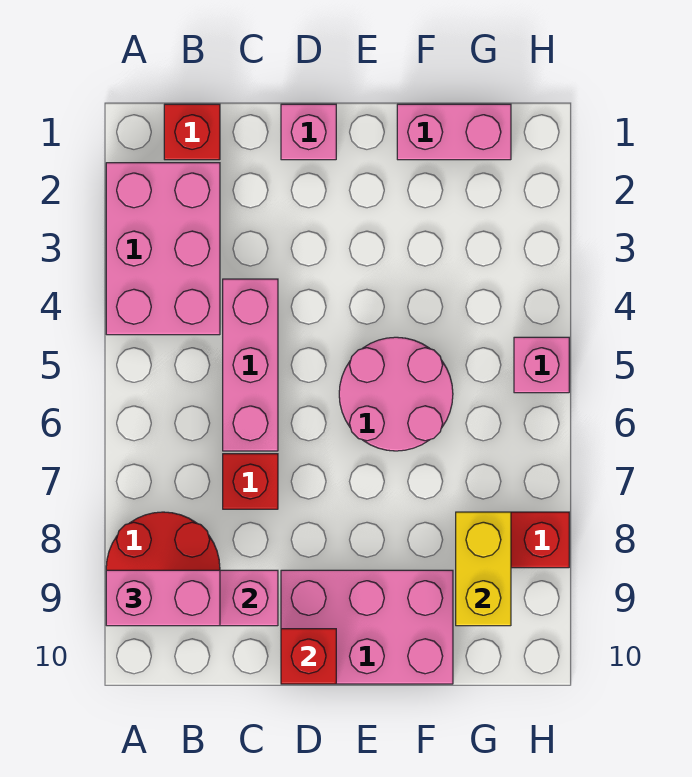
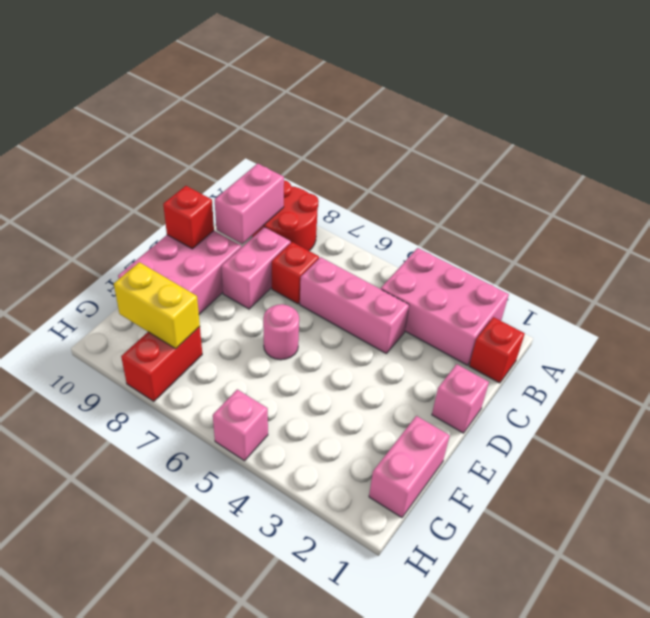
pink 1x2 brick [106,570,220,626] -> pink 1x2 brick moved to [221,227,291,309]
pink 2x2 round brick [339,337,453,451] -> pink 1x1 round brick [263,304,299,360]

